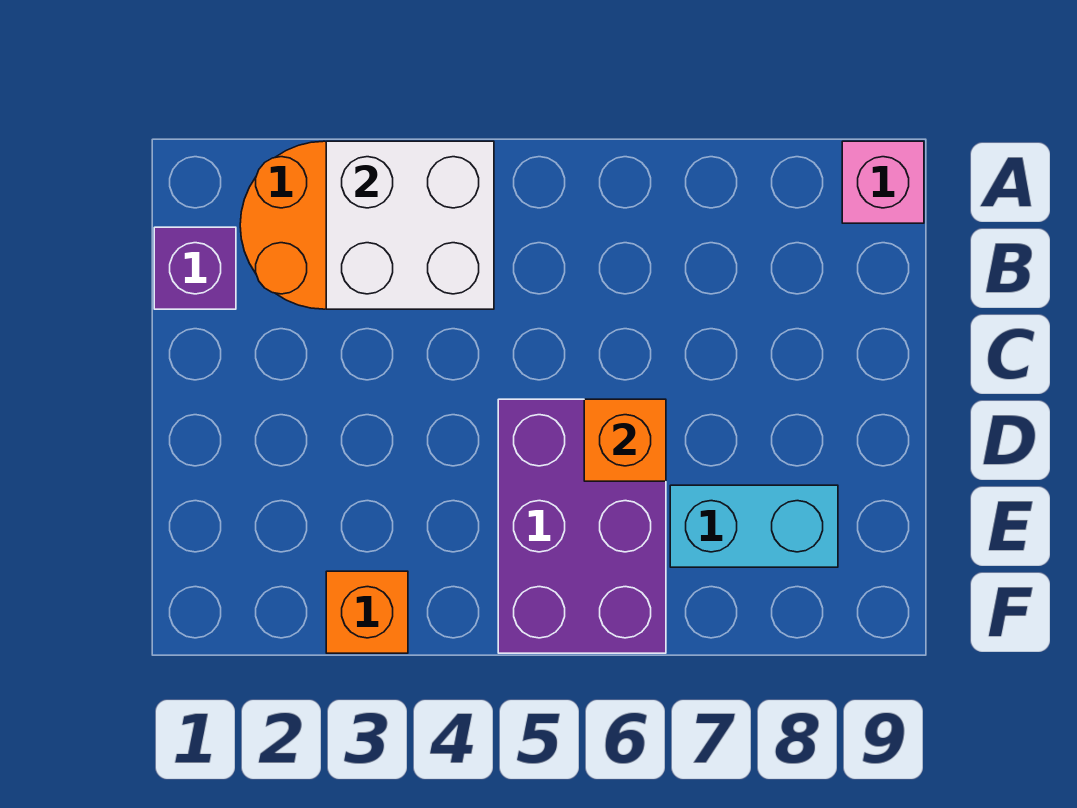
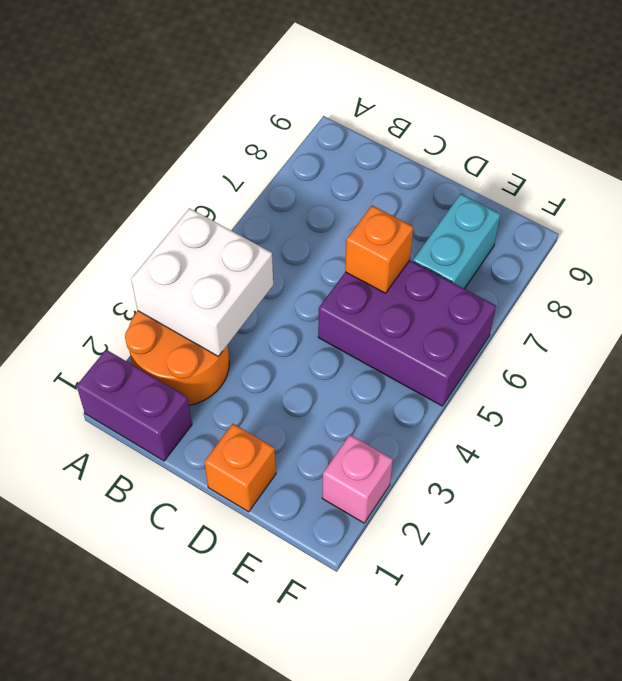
pink 1x1 brick [842,141,924,223] -> pink 1x1 brick moved to [322,435,393,523]
purple 1x1 brick [154,227,236,309] -> purple 1x2 brick [77,350,192,461]
orange 1x1 brick [326,571,408,653] -> orange 1x1 brick moved to [204,424,276,512]

